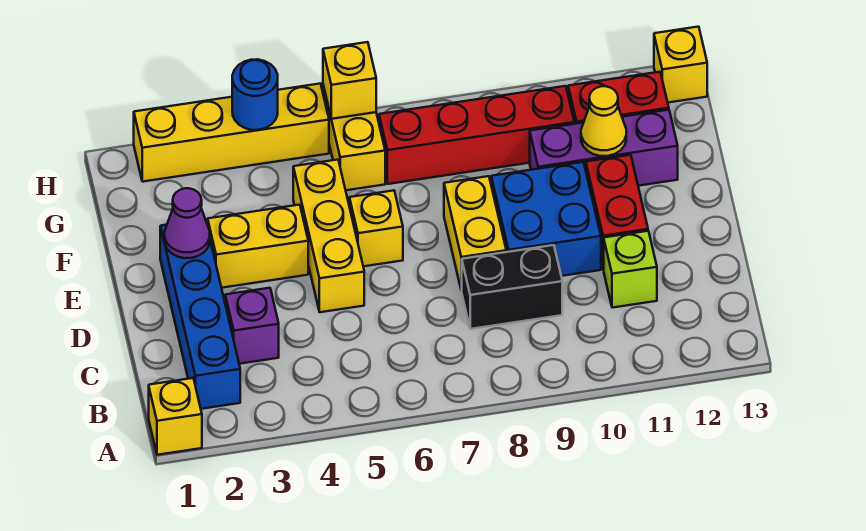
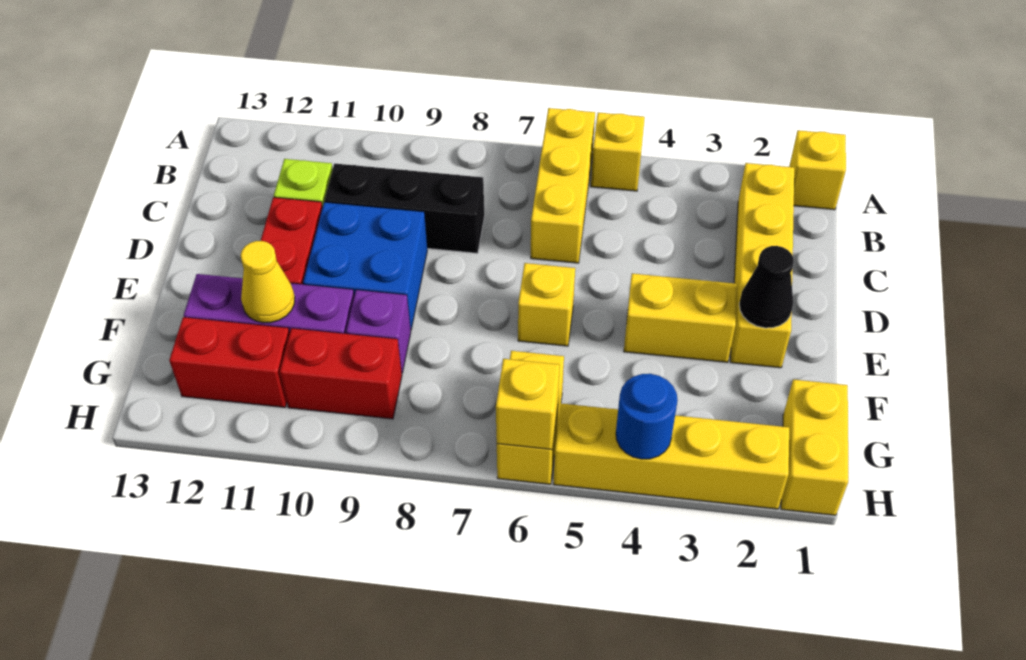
blue 1x4 brick [160,225,240,409] -> yellow 1x4 brick [730,163,794,368]
purple 1x1 brick [225,288,279,364] -> purple 1x1 brick moved to [346,290,411,373]
black 1x2 brick [462,245,562,329] -> black 1x3 brick [325,163,484,253]
yellow 1x3 brick [293,160,364,312] -> yellow 1x3 brick moved to [531,108,595,263]
yellow 1x2 brick [444,176,506,291] -> yellow 1x2 brick moved to [781,379,848,515]
purple 1x1 cone [164,188,210,258] -> black 1x1 cone [739,246,794,328]
red 1x4 brick [379,86,574,184] -> red 1x2 brick [280,328,402,419]
yellow 1x1 brick [654,27,707,103] -> yellow 1x1 brick moved to [591,113,645,191]

